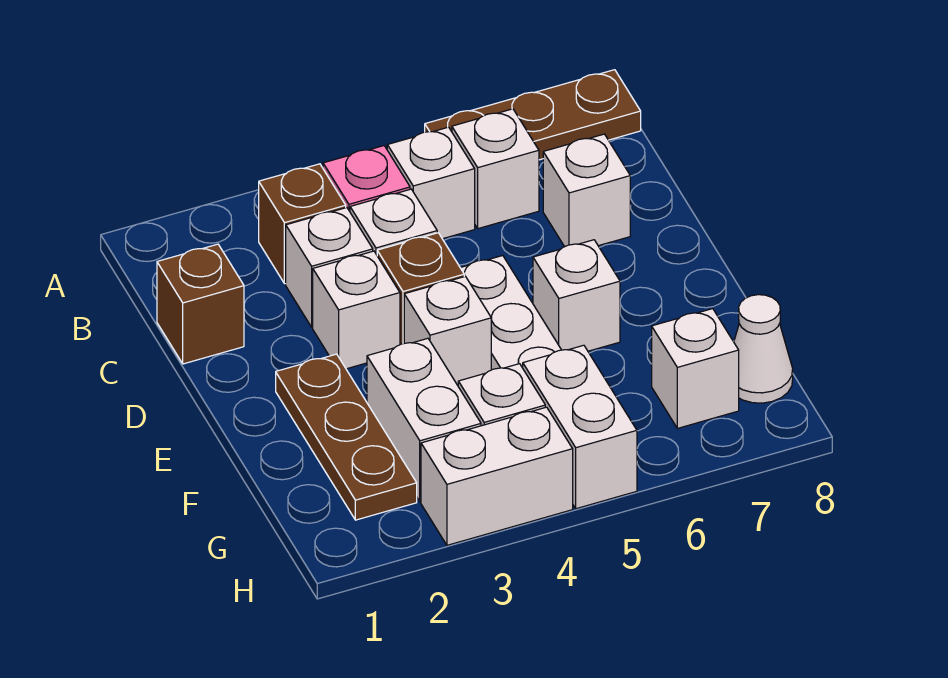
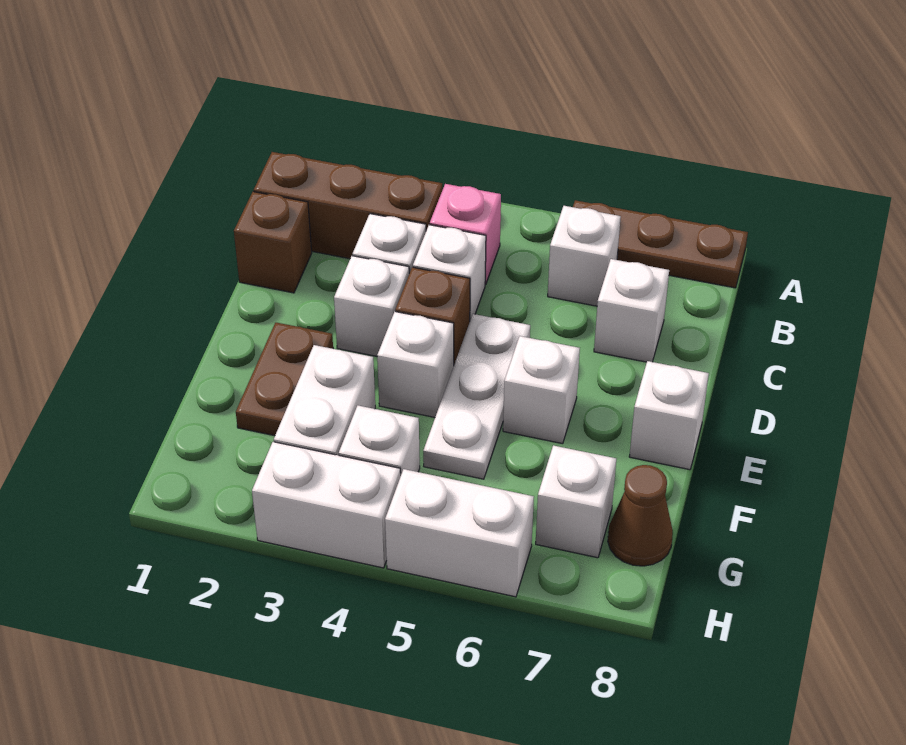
brown 1x1 brick [259,164,346,284] -> brown 1x3 brick [254,152,442,259]
white 1x1 brick [387,127,475,239] -> white 1x1 brick moved to [629,361,709,470]
brown 1x3 plate [276,354,417,520] -> brown 1x2 plate [236,323,333,436]
white 1x2 brick [523,345,637,509] -> white 1x2 brick turned to [385,469,534,597]
white 1x1 cone [734,295,793,403] -> brown 1x1 cone [608,465,673,566]

